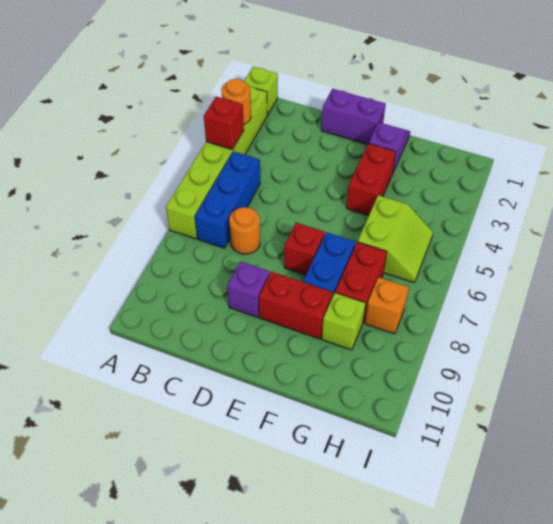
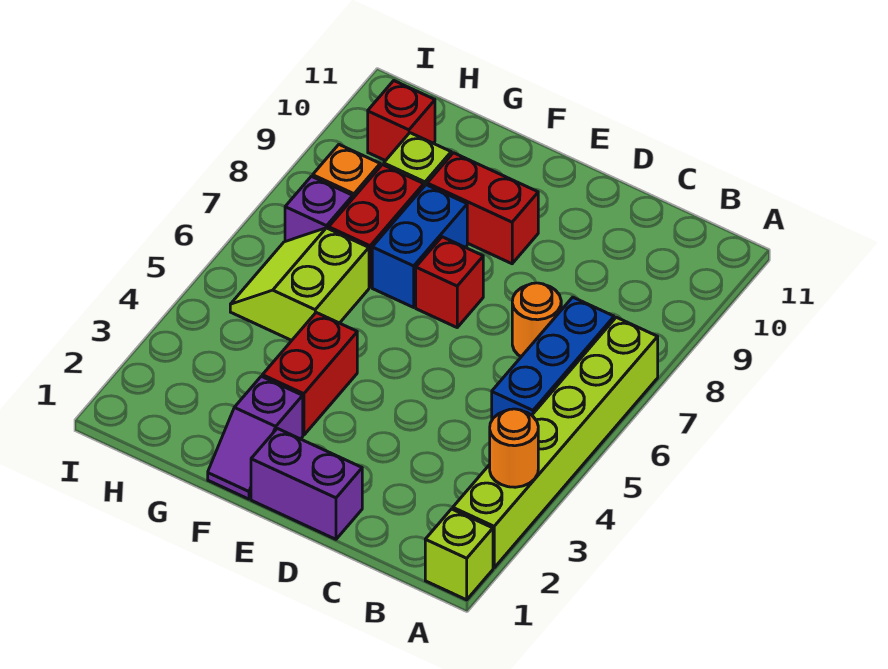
red 1x1 brick [204,97,244,149] -> red 1x1 brick moved to [368,81,435,161]
purple 1x1 brick [227,261,270,317] -> purple 1x1 brick moved to [285,176,353,242]

